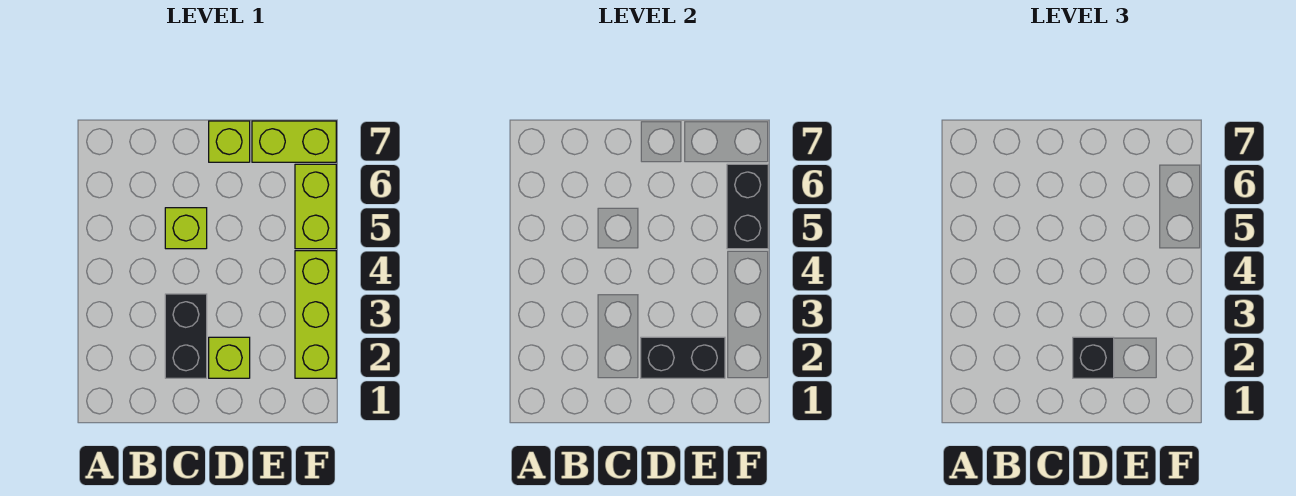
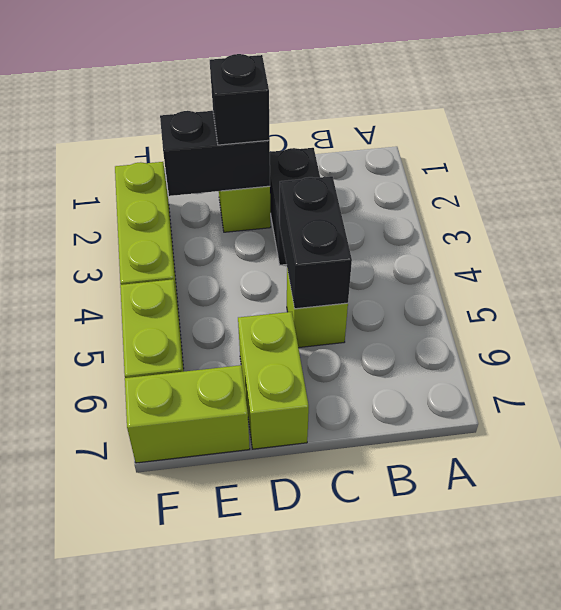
lime 1x1 brick [209,121,250,162] -> lime 1x2 brick [238,312,309,449]
black 1x2 brick [727,164,768,249] -> black 1x2 brick moved to [279,176,352,309]

